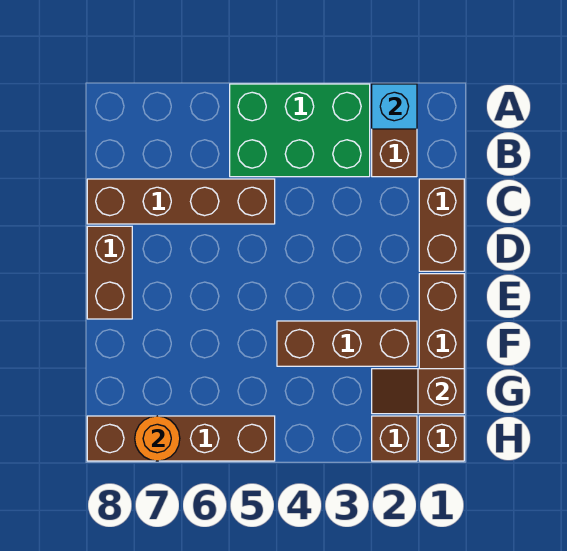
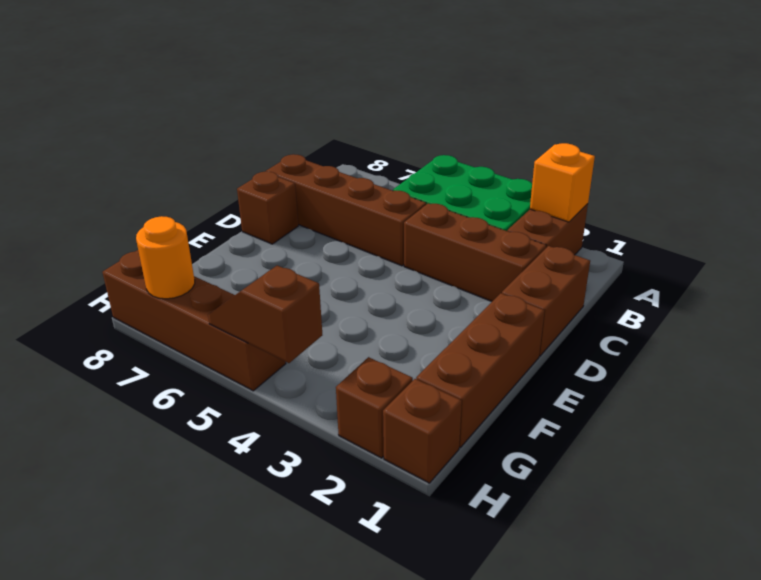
cyan 1x1 brick [372,84,417,129] -> orange 1x1 brick [530,143,595,222]
brown 1x2 brick [87,226,132,319] -> brown 1x1 brick [237,172,298,244]
brown 1x3 brick [277,321,417,366] -> brown 1x3 brick moved to [404,203,546,302]
brown 1x2 slope [372,369,464,414] -> brown 1x2 slope moved to [208,265,322,363]

